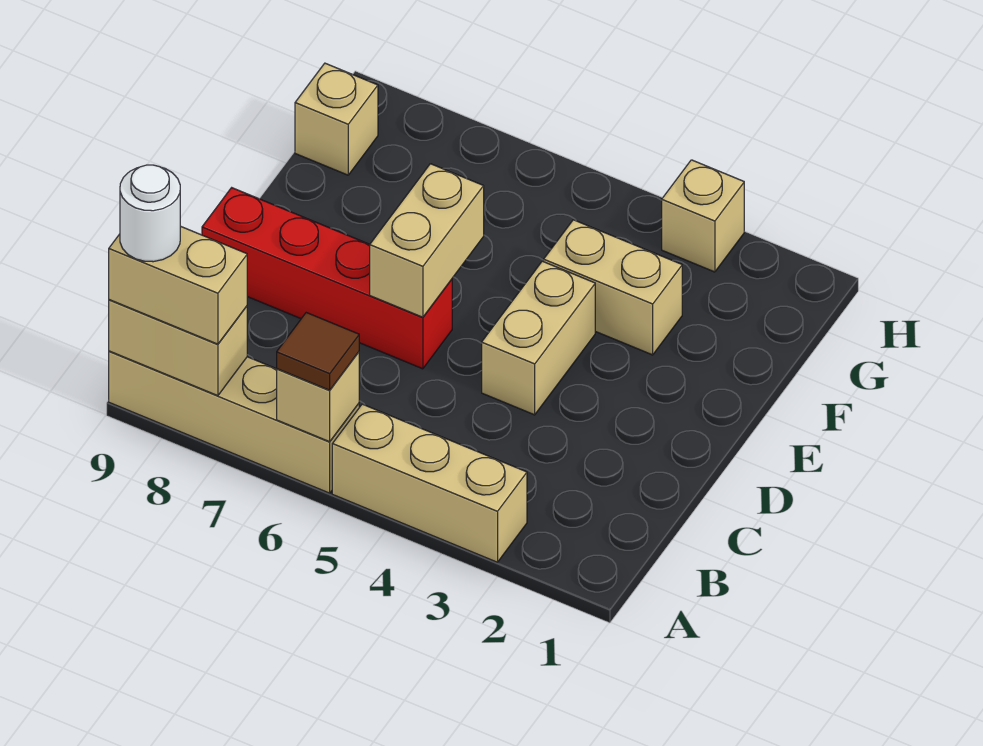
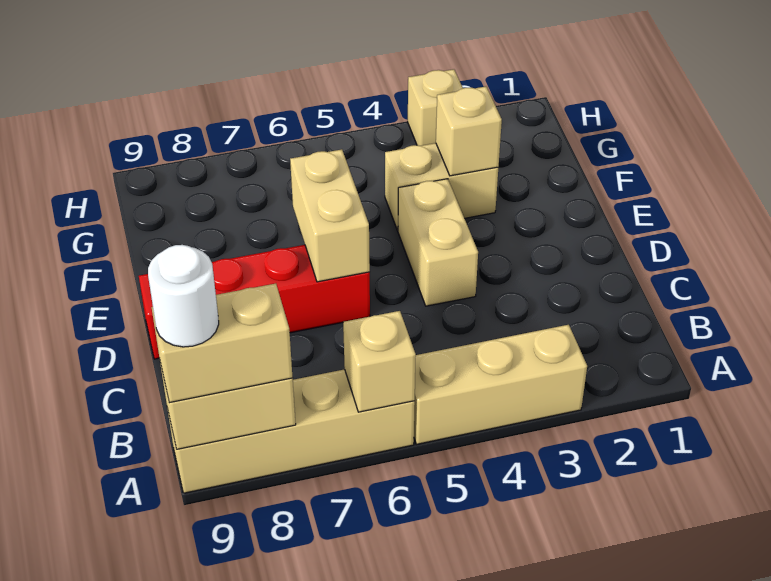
brown 1x1 tile [277,313,359,390] -> none
tan 1x1 brick [295,63,378,175] -> tan 1x1 brick moved to [436,87,502,176]

